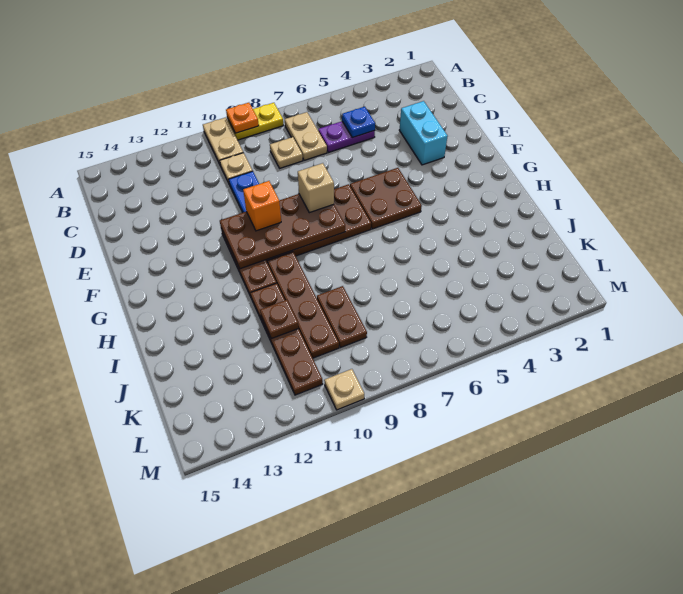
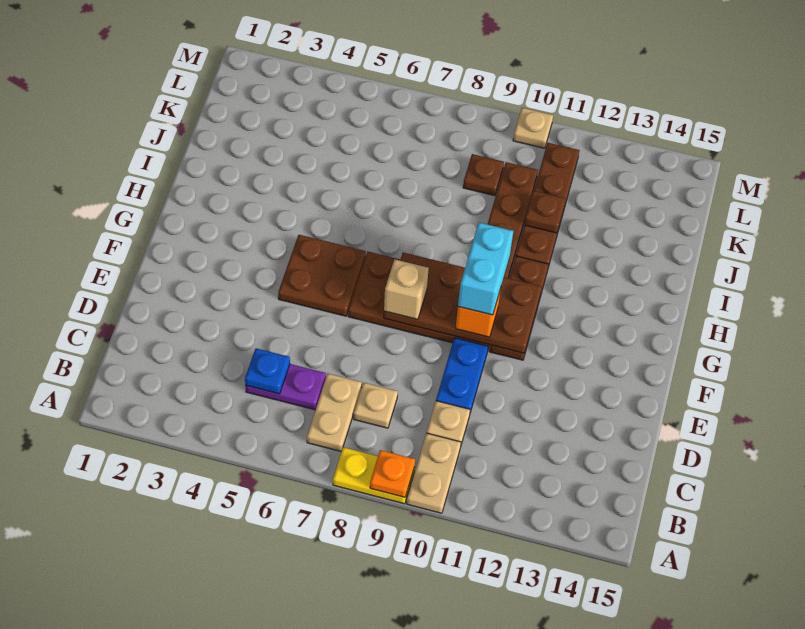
cyan 1x2 brick [399,101,447,165] -> cyan 1x2 brick moved to [458,223,513,315]
brown 1x2 plate [317,286,367,348] -> brown 1x1 plate [463,154,504,196]

